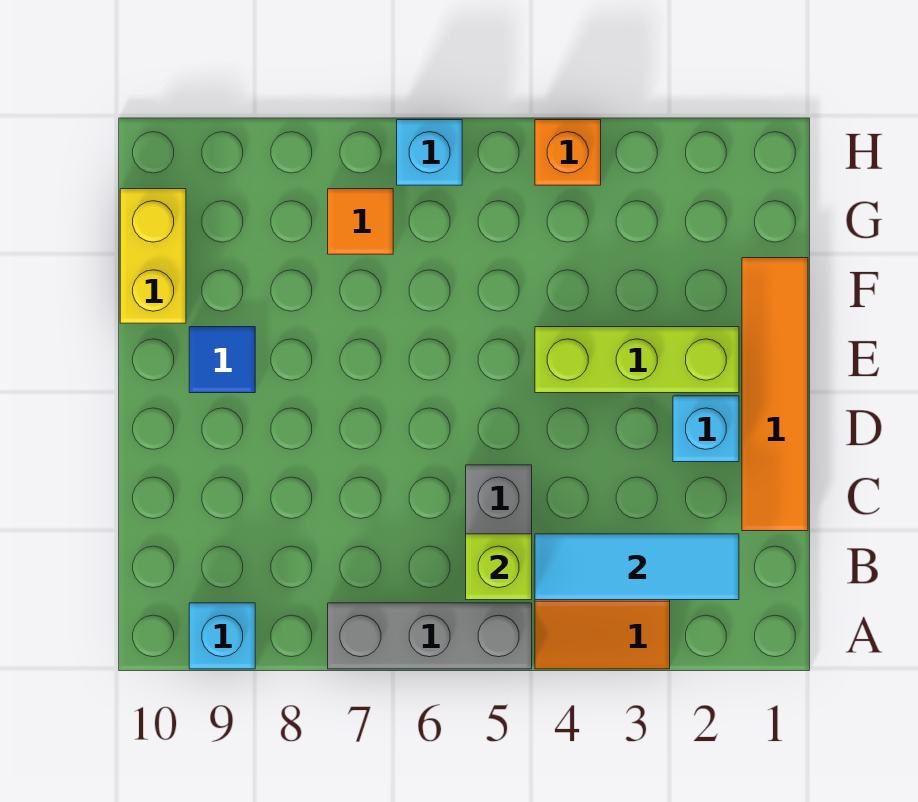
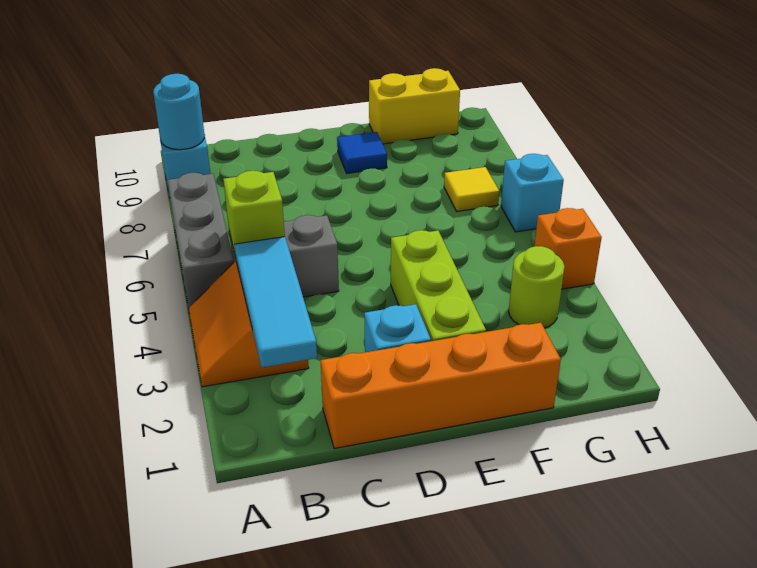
none -> cyan 1x1 round brick [153,74,204,150]
orange 1x4 tile [742,258,808,531] -> orange 1x4 brick [321,323,561,449]
none -> lime 1x1 round brick [509,246,565,328]
orange 1x1 tile [328,189,393,254] -> yellow 1x1 tile [444,167,499,211]

